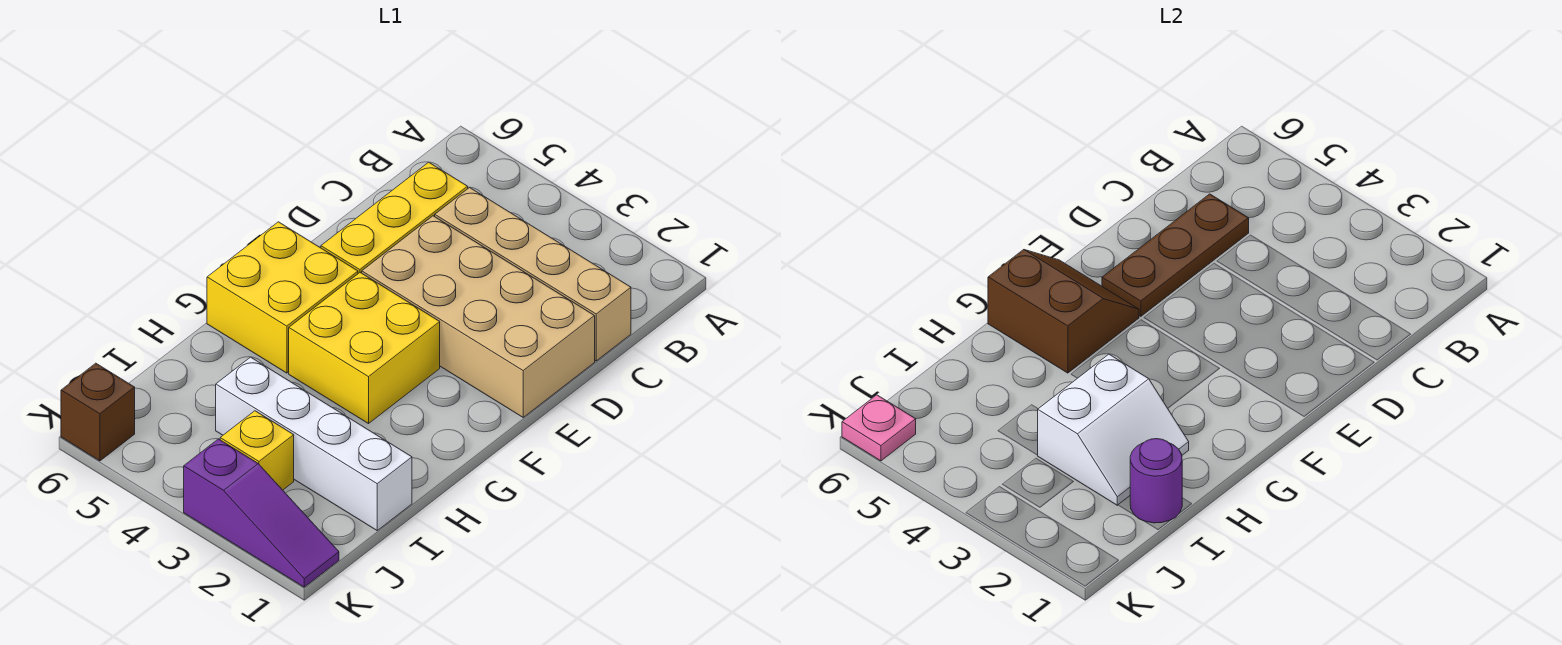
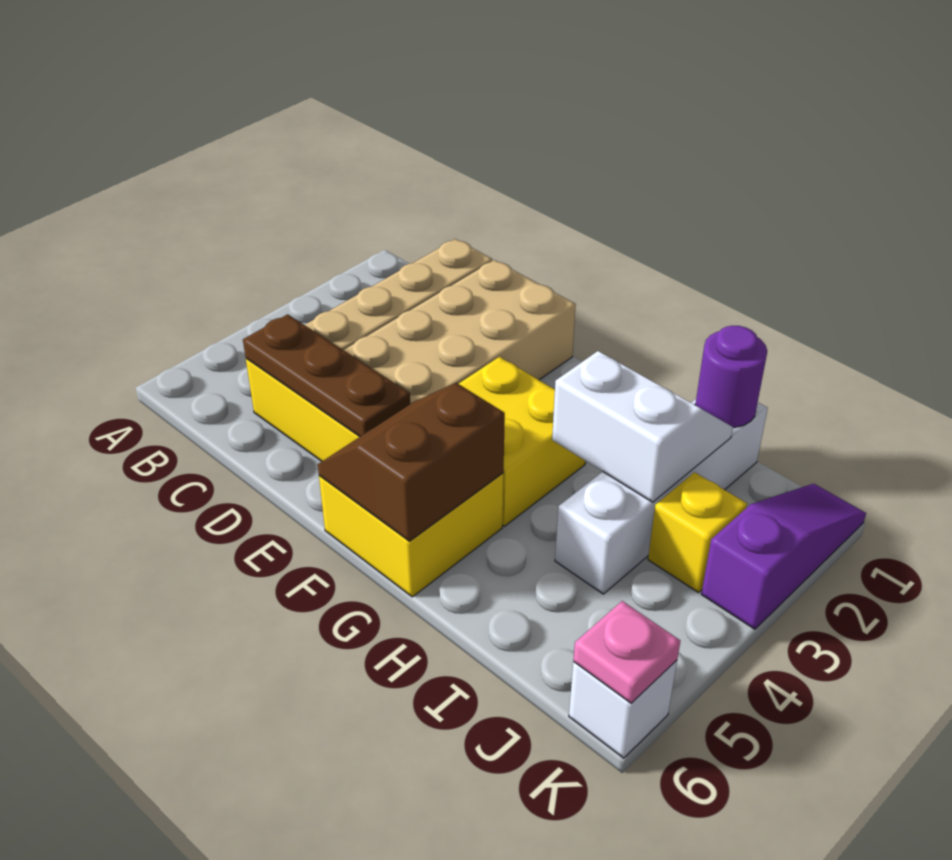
brown 1x1 brick [61,363,135,461] -> white 1x1 brick [569,660,677,758]

